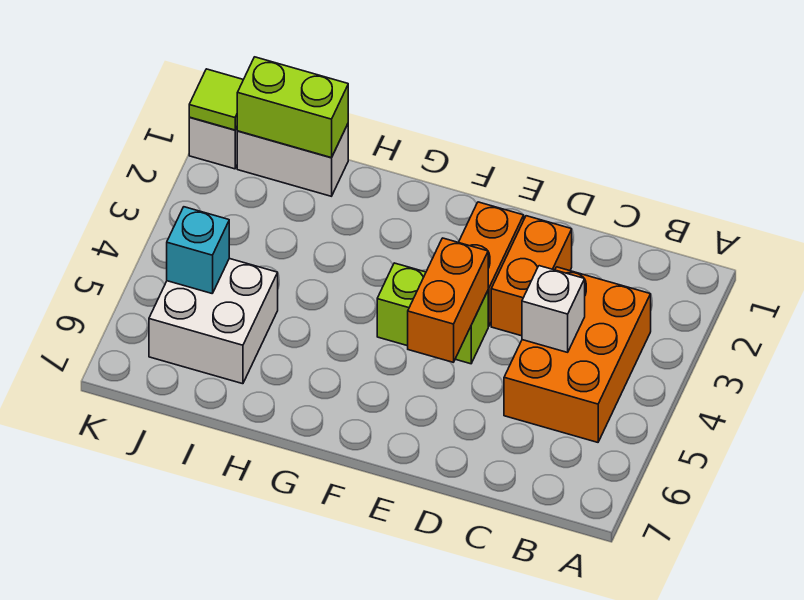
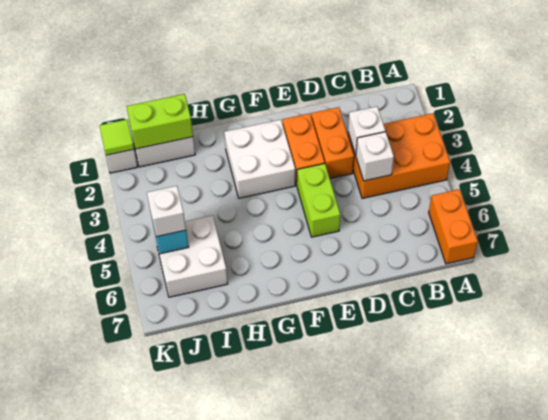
orange 2x3 brick [504,267,651,442] -> orange 2x3 brick turned to [348,113,450,198]
none -> white 1x1 brick [348,106,385,155]
lime 1x2 brick [377,263,488,364] -> lime 1x2 brick turned to [297,163,340,237]
orange 1x2 brick [408,238,488,362] -> orange 1x2 brick moved to [429,189,478,264]
none -> white 2x2 brick [224,120,295,198]
none -> white 1x1 brick [147,186,186,237]

